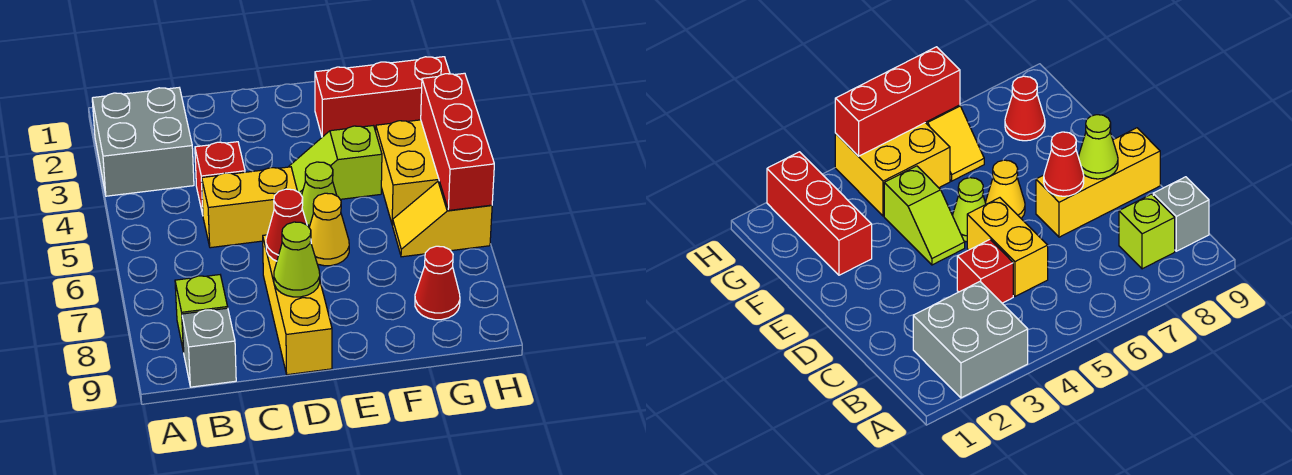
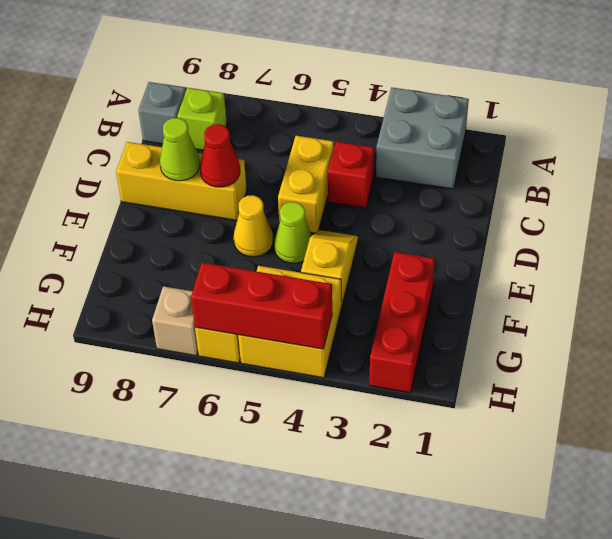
lime 1x2 slope [289,126,382,199] -> yellow 1x2 slope [301,230,358,307]
red 1x1 cone [415,246,460,320] -> none
none -> tan 1x1 brick [152,286,198,356]

